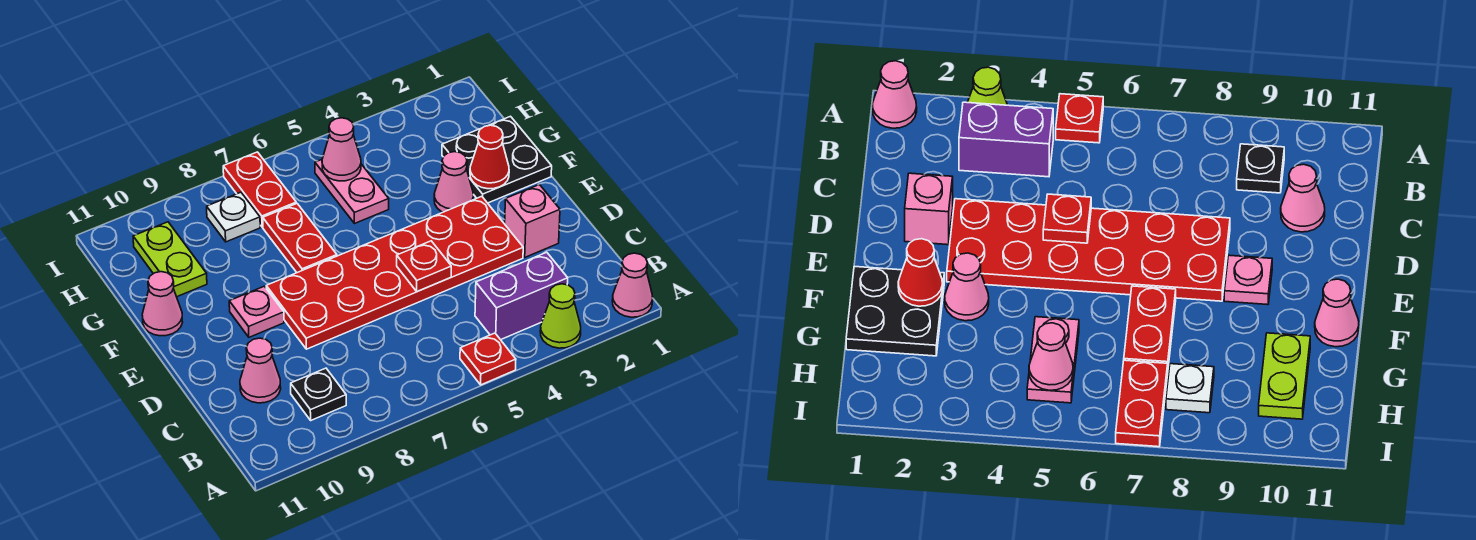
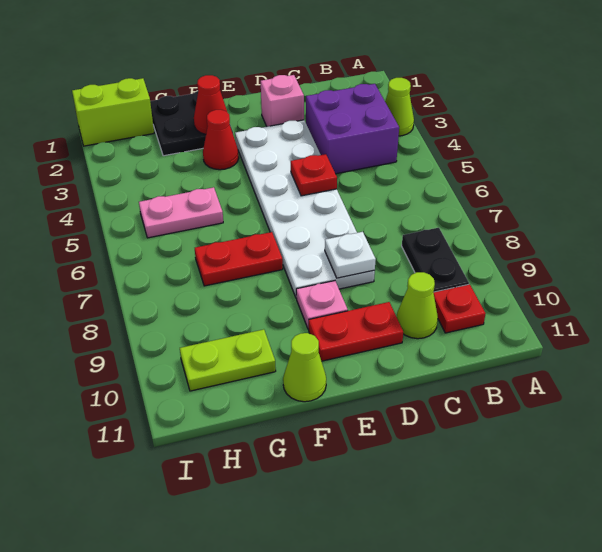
pink 1x1 cone [612,253,653,317] -> none
red 1x1 plate [460,333,516,385] -> red 1x1 plate moved to [433,284,486,333]
purple 1x2 brick [475,252,568,340] -> purple 2x2 brick [306,84,399,174]
black 1x1 plate [291,368,346,420] -> black 1x2 plate [402,228,469,292]
pink 1x1 cone [240,338,281,403] -> lime 1x1 cone [397,272,438,339]
red 2x6 plate [266,196,523,349] -> white 2x6 plate [235,120,375,298]
pink 1x1 cone [434,152,473,212] -> red 1x1 cone [203,110,239,170]
pink 1x1 cone [142,272,183,336] -> lime 1x1 cone [283,333,326,402]
none -> lime 1x2 brick [72,78,154,146]
pink 1x1 cone [322,118,361,181] -> none
red 1x2 plate [223,152,296,227] -> red 1x2 plate moved to [309,302,403,361]
white 1x1 plate [207,192,260,242] -> white 1x1 plate moved to [325,232,376,278]

